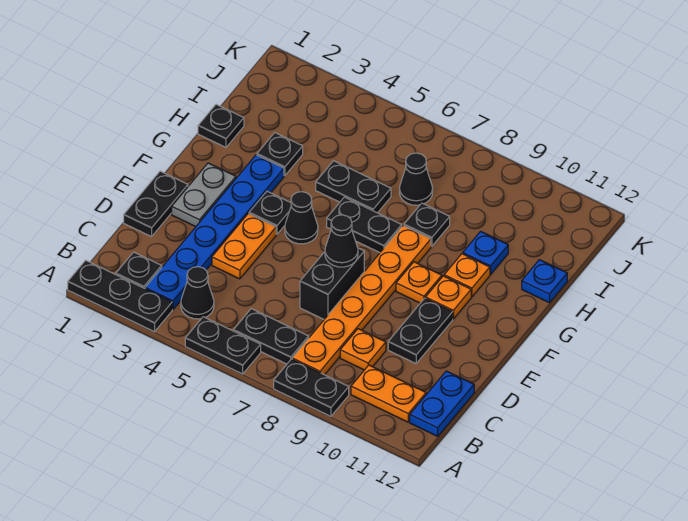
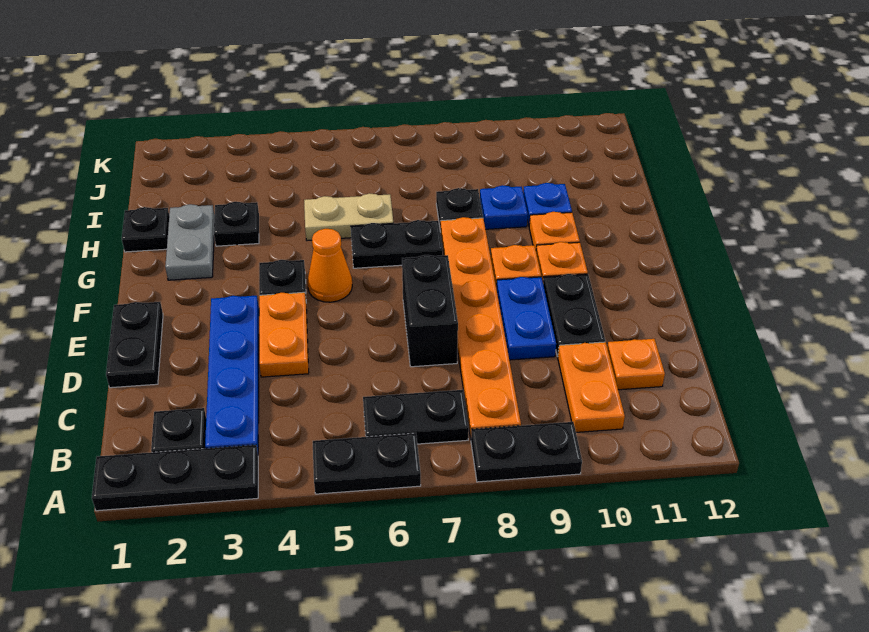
blue 1x6 plate [145,155,284,309] -> blue 1x4 plate [205,296,259,452]
black 1x1 cone [181,267,214,319] -> none
orange 1x2 plate [351,365,426,422] -> orange 1x2 plate turned to [558,342,625,432]
blue 1x2 plate [410,371,474,436] -> blue 1x2 plate moved to [497,277,556,360]
orange 1x1 plate [340,329,386,370] -> orange 1x1 plate moved to [607,339,665,390]
grey 1x2 plate [172,163,236,227] -> grey 1x2 plate moved to [165,204,214,280]
black 1x1 cone [325,215,358,267] -> none
black 1x1 cone [285,192,318,244] -> orange 1x1 cone [307,229,352,302]
black 1x2 plate [316,161,391,213] -> tan 1x2 plate [304,193,393,241]
blue 1x1 plate [522,260,567,303] -> blue 1x1 plate moved to [480,185,528,229]
black 1x1 cone [400,153,433,205] -> none

